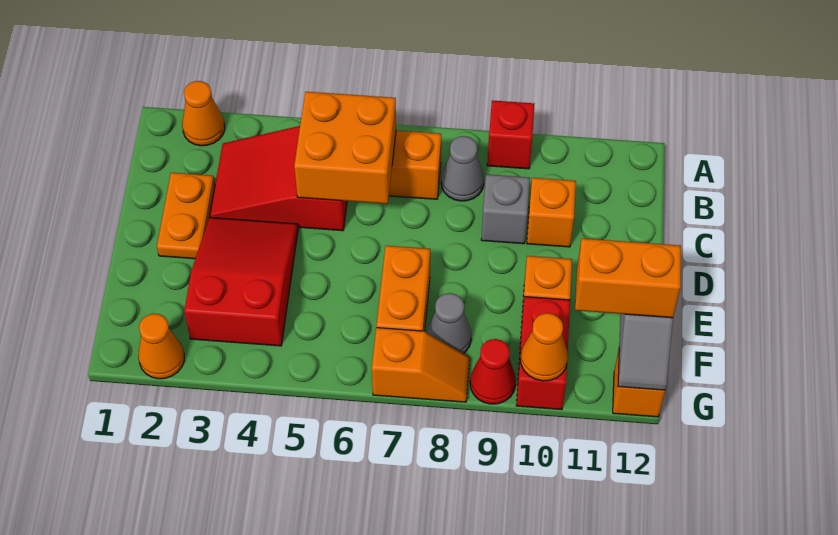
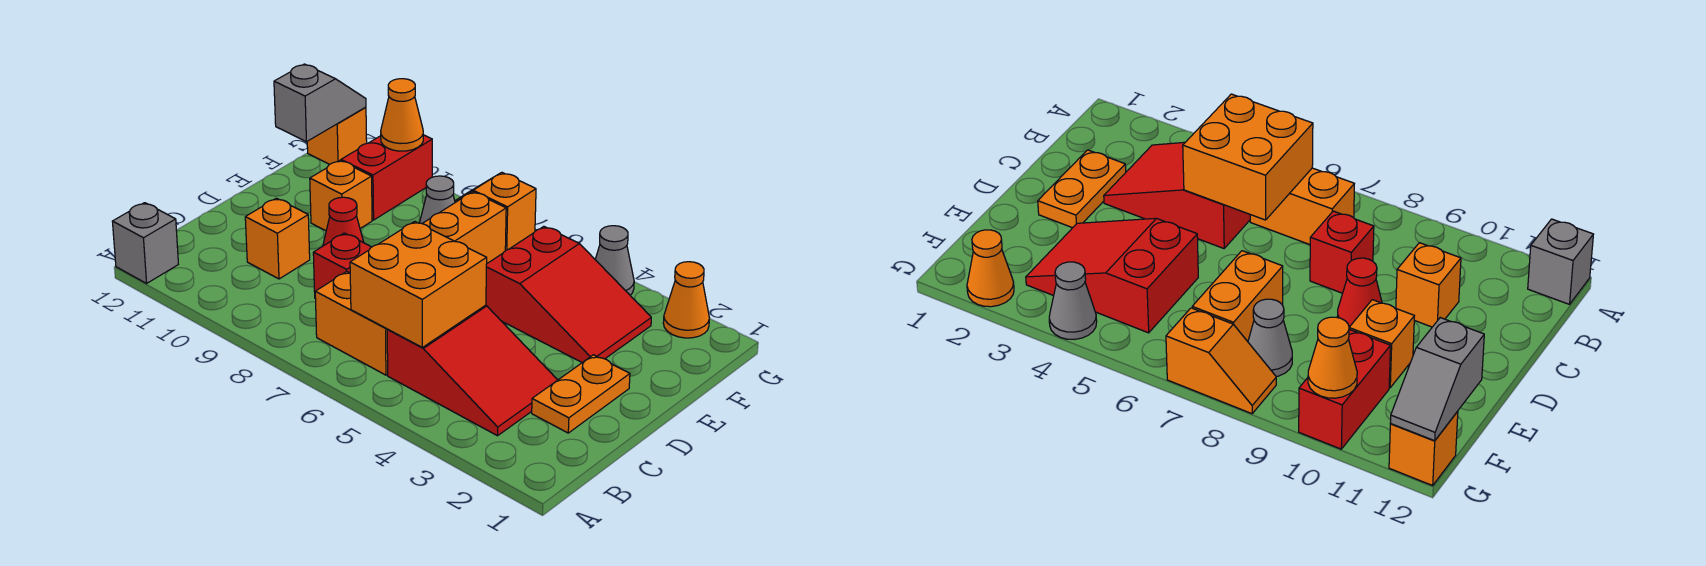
orange 1x1 cone [182,81,225,146] -> none
red 1x1 brick [487,101,534,169] -> red 1x1 brick moved to [313,233,371,299]
grey 1x1 cone [441,136,484,201] -> grey 1x1 cone moved to [595,226,634,295]
grey 1x1 brick [481,174,530,244] -> grey 1x1 brick moved to [112,203,178,283]
red 2x3 slope [184,218,298,346] -> red 2x3 slope turned to [486,226,651,362]
orange 1x2 brick [575,238,681,318] -> none
red 1x1 cone [470,339,516,404] -> red 1x1 cone moved to [323,197,364,246]

